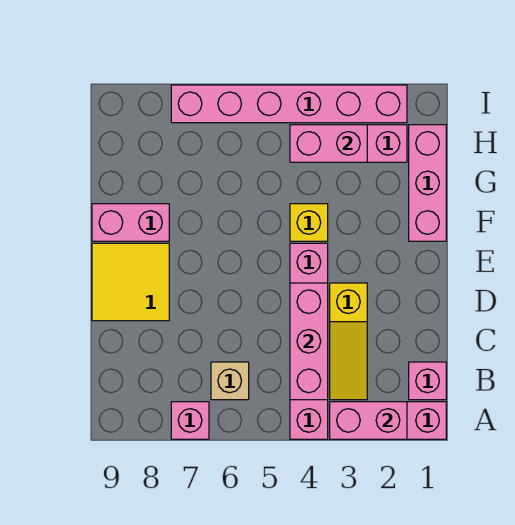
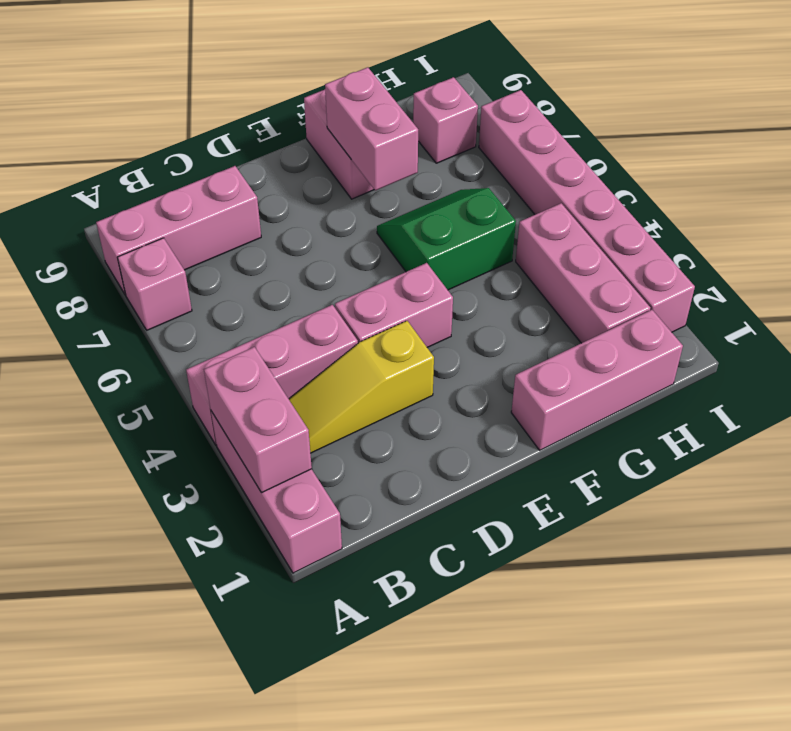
pink 1x1 brick [409,362,446,400] -> pink 1x1 brick moved to [413,77,478,163]
pink 1x3 brick [290,283,328,400] -> pink 1x3 brick moved to [96,166,261,295]
tan 1x1 brick [211,362,249,400] -> none
yellow 2x2 tile [92,243,169,321] -> none
yellow 1x1 brick [290,204,328,241] -> none
none -> green 2x2 slope [377,188,516,290]
pink 1x2 brick [290,125,367,162] -> pink 1x2 brick moved to [325,67,418,191]

